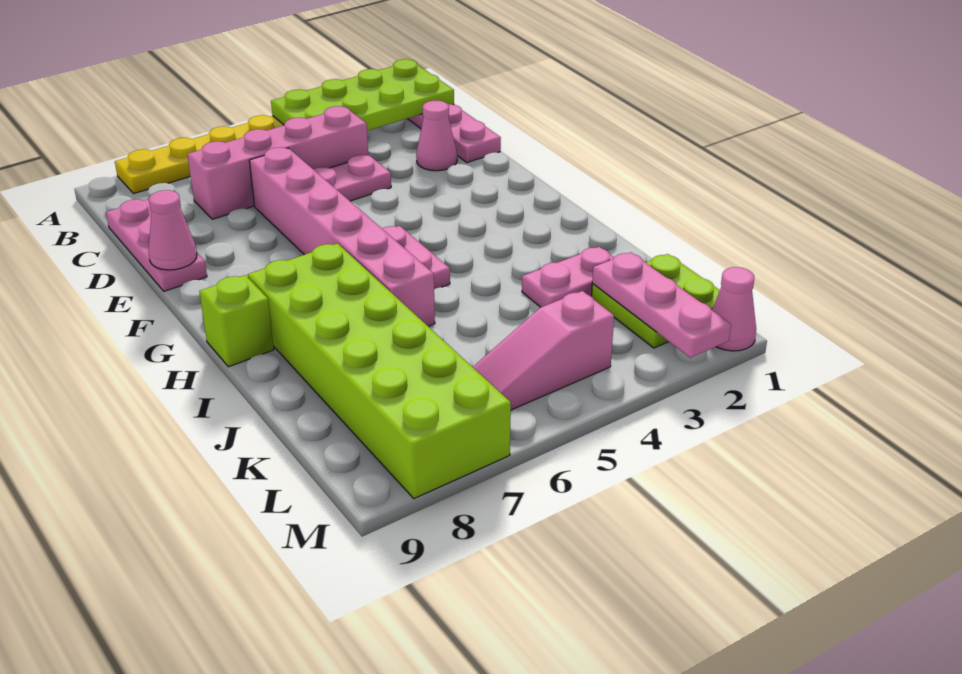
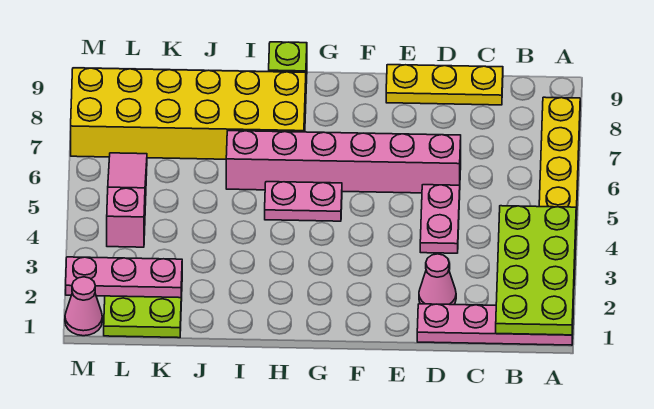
pink 1x4 brick [187,106,368,219] -> none
pink 1x3 plate [106,199,207,291] -> yellow 1x3 plate [386,65,503,105]
pink 1x1 cone [148,190,197,270] -> none
lime 2x6 brick [248,244,511,498] -> yellow 2x6 brick [71,68,306,159]
pink 1x2 plate [522,247,614,307] -> none

